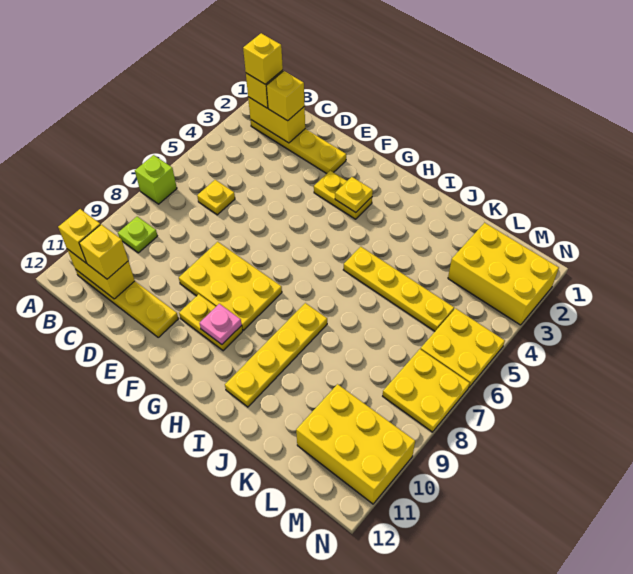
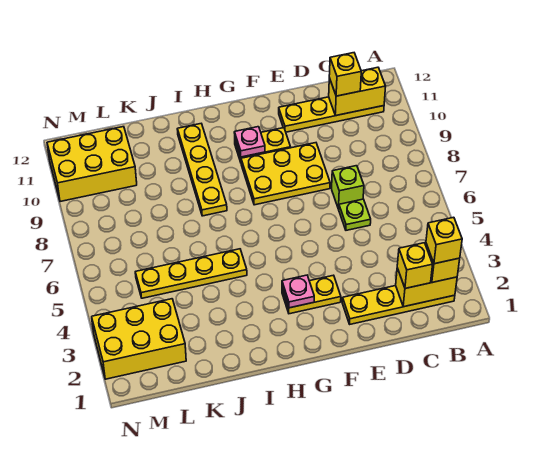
lime 1x1 brick [135,155,177,204] -> lime 1x1 brick moved to [332,166,364,209]
lime 1x1 plate [118,216,157,253] -> lime 1x1 plate moved to [339,199,371,230]
yellow 1x1 brick [58,209,100,263] -> none
yellow 1x1 plate [197,180,235,215] -> none
yellow 1x1 plate [335,177,373,213] -> pink 1x1 plate [282,275,314,308]
yellow 2x2 plate [421,308,505,387] -> none
yellow 2x2 plate [383,349,470,432] -> none

